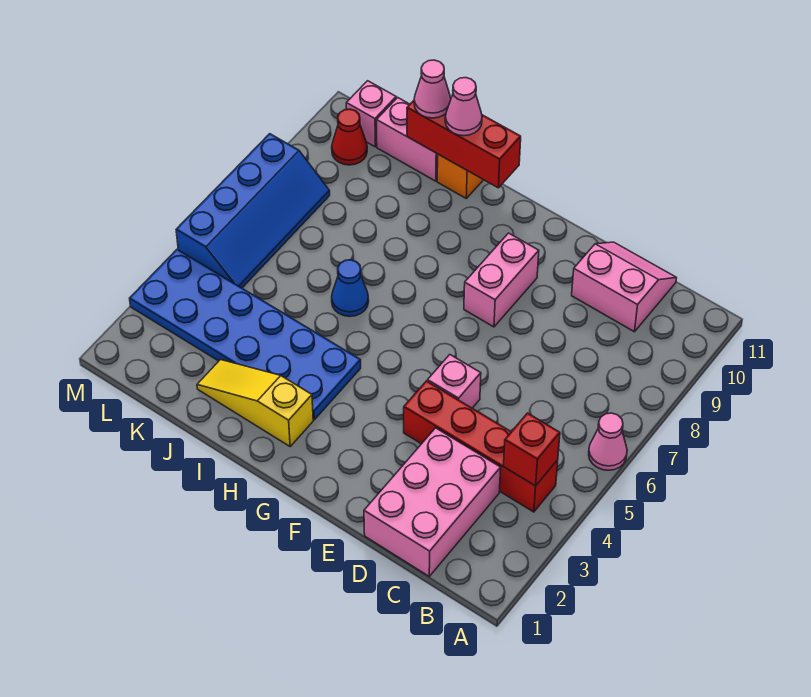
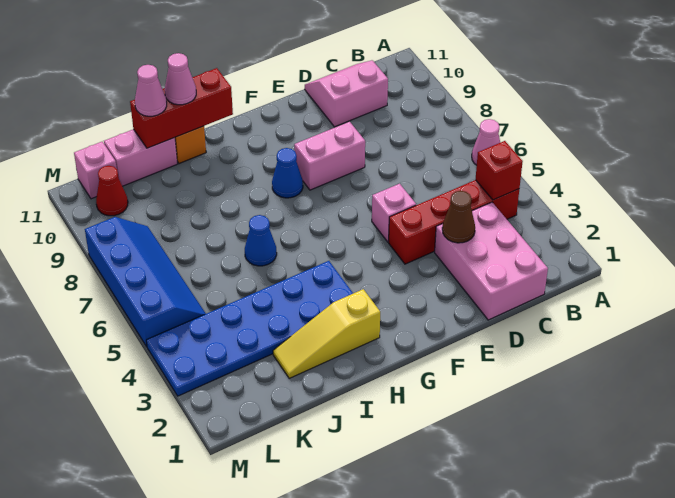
none -> brown 1x1 cone [442,191,475,243]
pink 1x2 brick [464,233,539,327] -> pink 1x2 brick turned to [294,122,365,190]
none -> blue 1x1 cone [272,148,303,198]

